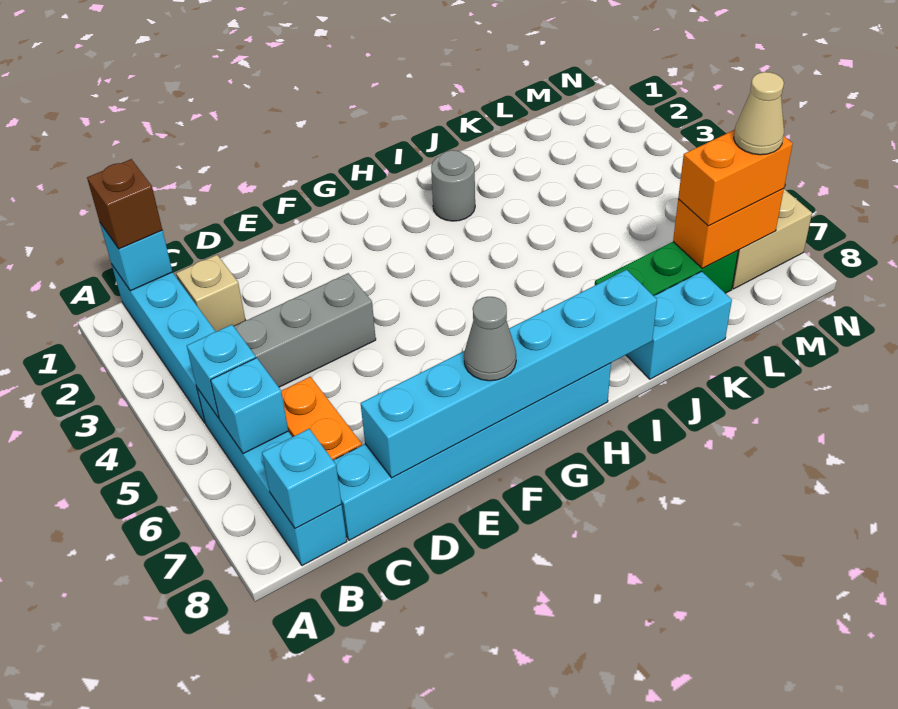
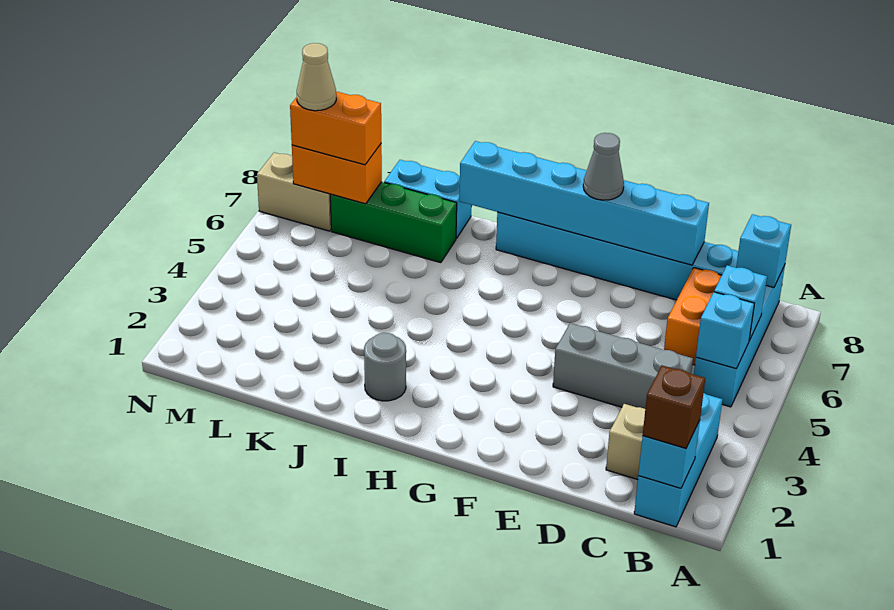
cyan 1x4 brick [112,265,216,423] -> cyan 1x3 brick [634,393,722,527]

